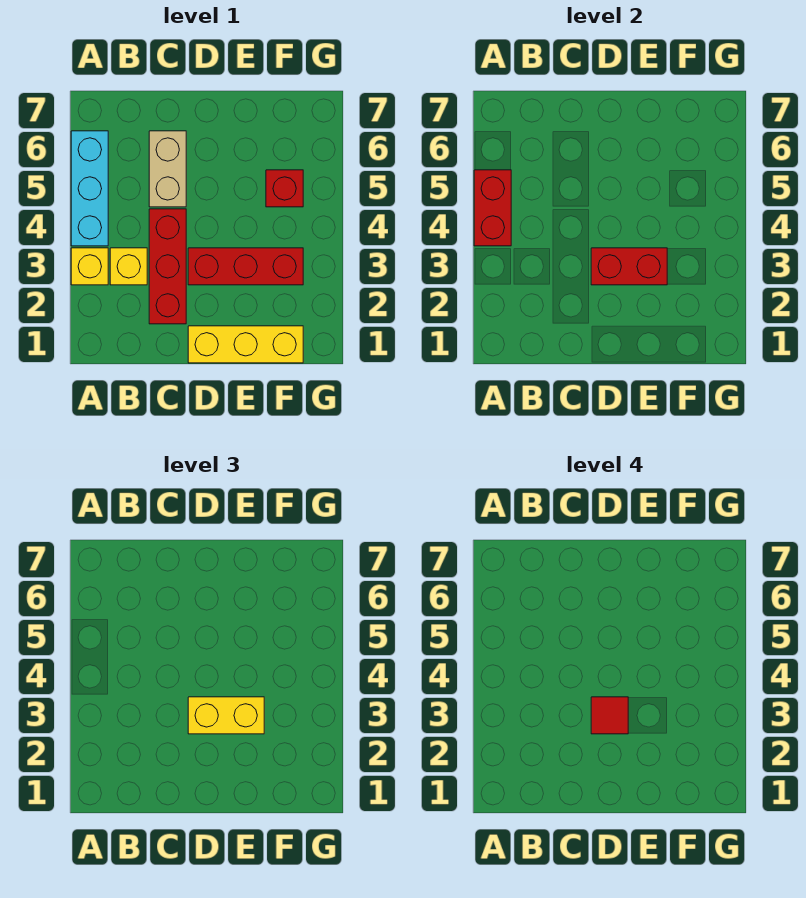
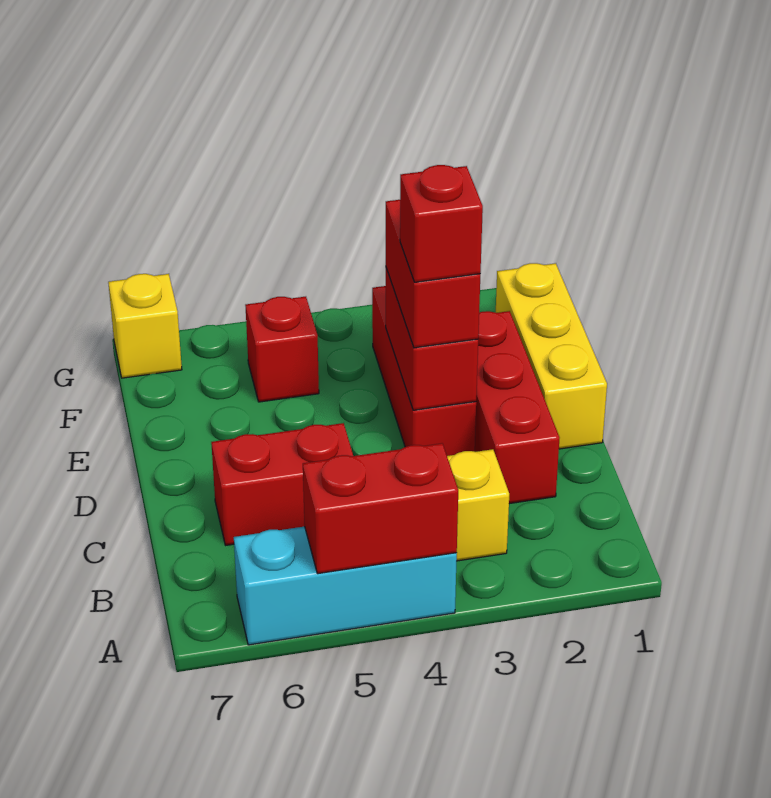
yellow 1x1 brick [71,248,108,285] -> yellow 1x1 brick moved to [108,274,182,378]
red 1x3 brick [149,209,186,324] -> red 1x3 brick turned to [475,311,560,504]
tan 1x2 brick [149,131,186,207] -> red 1x2 brick [211,423,353,545]
yellow 1x2 brick [188,697,264,734] -> red 1x2 brick [386,200,480,348]
red 1x1 tile [591,697,628,734] -> red 1x1 brick [400,165,483,282]

